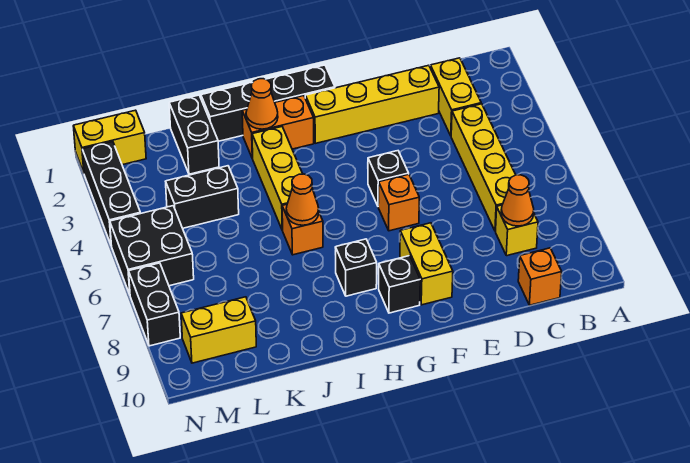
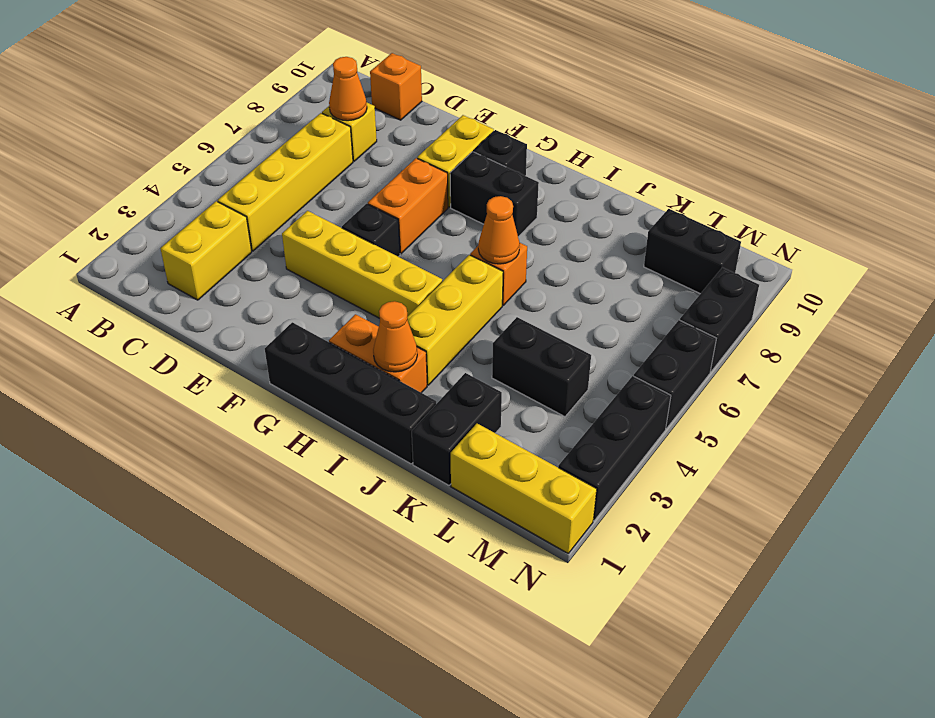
yellow 1x4 brick [305,65,439,143] -> yellow 1x4 brick moved to [282,211,442,318]
orange 1x1 brick [378,174,419,231] -> orange 1x2 brick [368,158,448,254]
black 1x1 brick [335,239,377,296] -> black 1x2 brick [450,152,539,237]
yellow 1x2 brick [181,297,256,363] -> black 1x2 brick [644,209,741,294]
yellow 1x2 brick [73,110,146,173] -> yellow 1x3 brick [451,424,597,553]
black 2x2 brick [110,206,194,294] -> black 1x2 brick [634,320,716,428]

